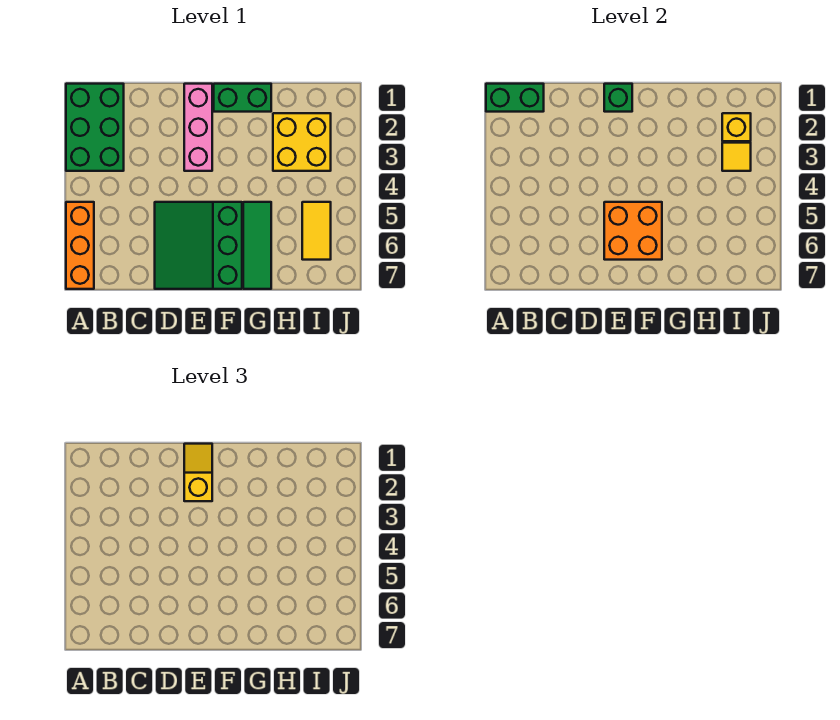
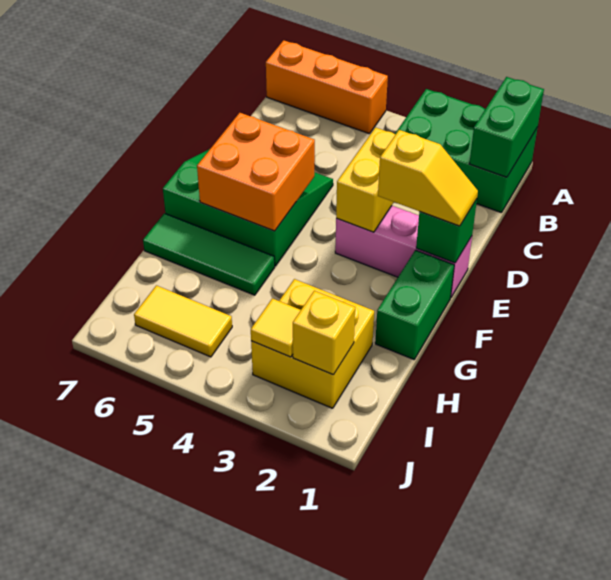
none -> yellow 1x2 brick [336,128,396,232]

